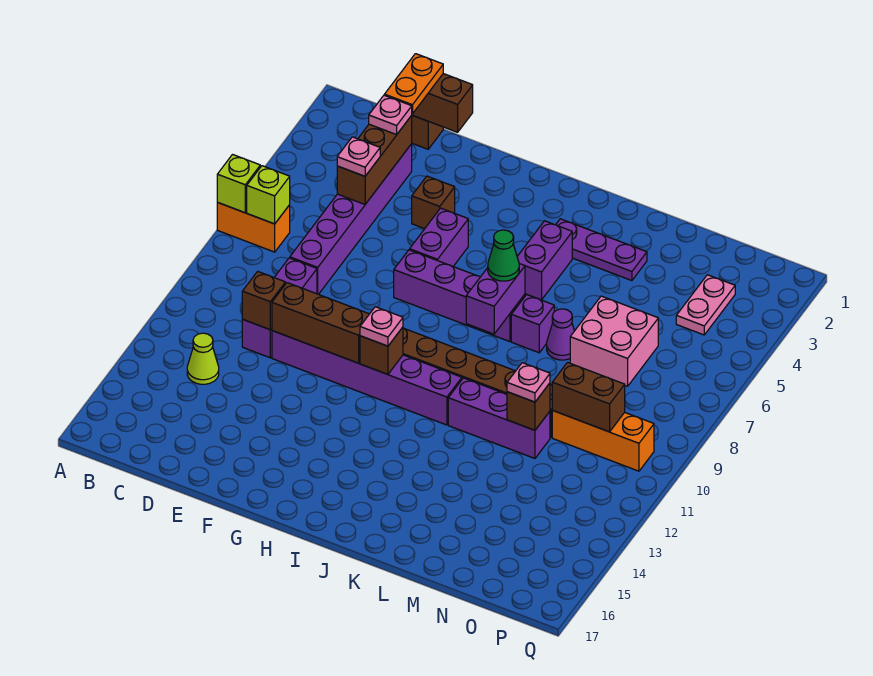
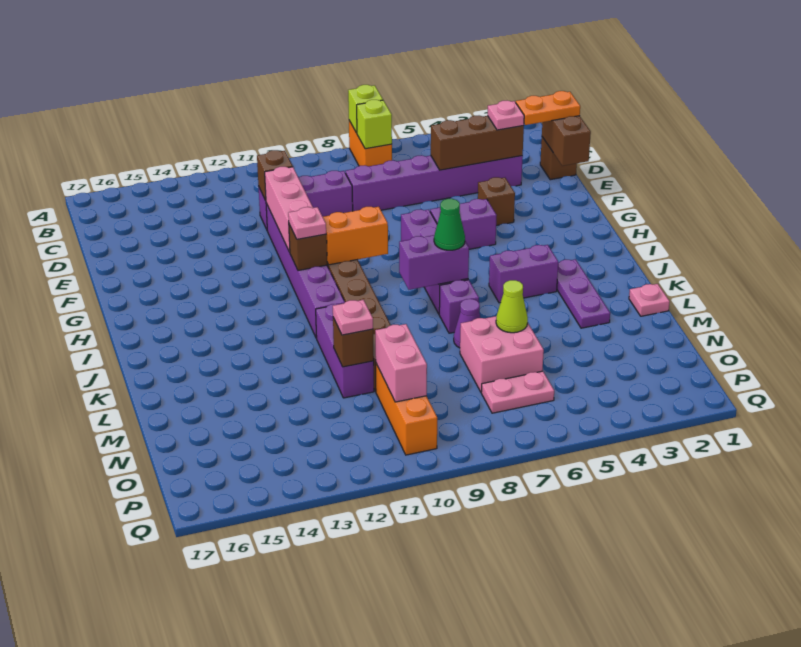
lime 1x1 cone [187,333,219,384] -> lime 1x1 cone moved to [496,280,528,333]
pink 1x1 plate [337,137,380,176] -> pink 1x1 plate moved to [629,284,670,316]
brown 1x3 brick [272,283,369,363] -> pink 1x3 brick [265,167,313,252]
none -> orange 1x2 brick [323,207,388,265]
brown 1x2 brick [552,363,625,432] -> pink 1x2 brick [375,324,427,402]
pink 1x2 plate [676,275,735,335] -> pink 1x2 plate moved to [481,371,554,413]

